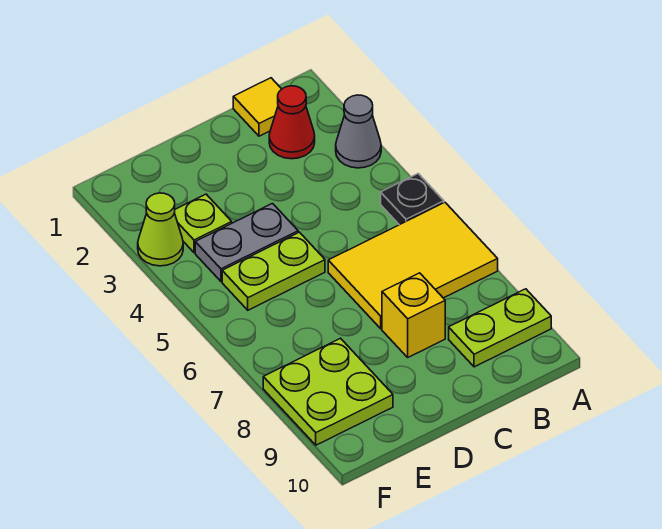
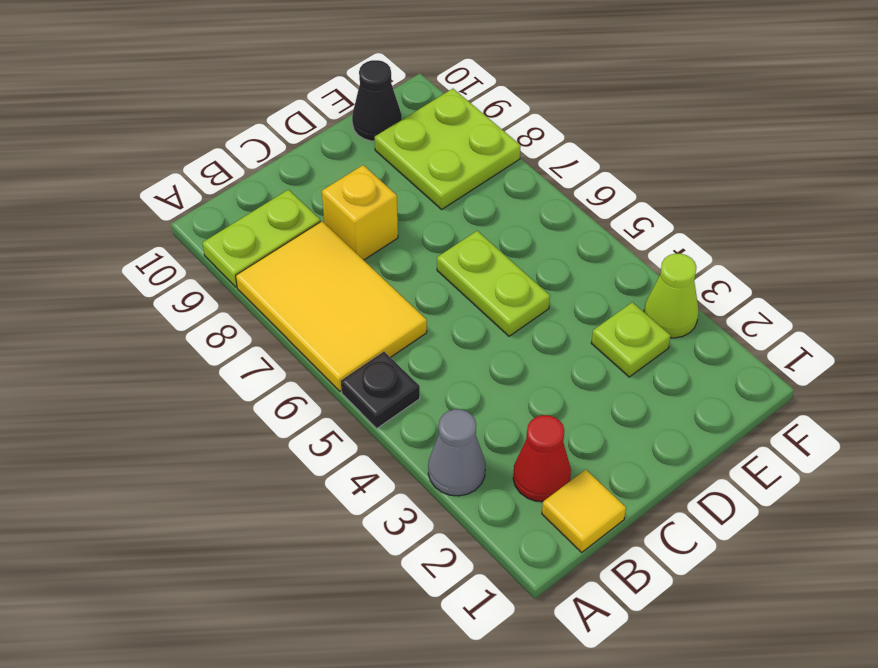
yellow 2x3 tile [328,202,498,329] -> yellow 2x3 tile turned to [236,221,427,391]
grey 1x2 plate [195,204,298,281] -> none
lime 1x2 plate [222,232,325,310] -> lime 1x2 plate turned to [437,231,550,336]
none -> black 1x1 cone [352,60,402,141]

